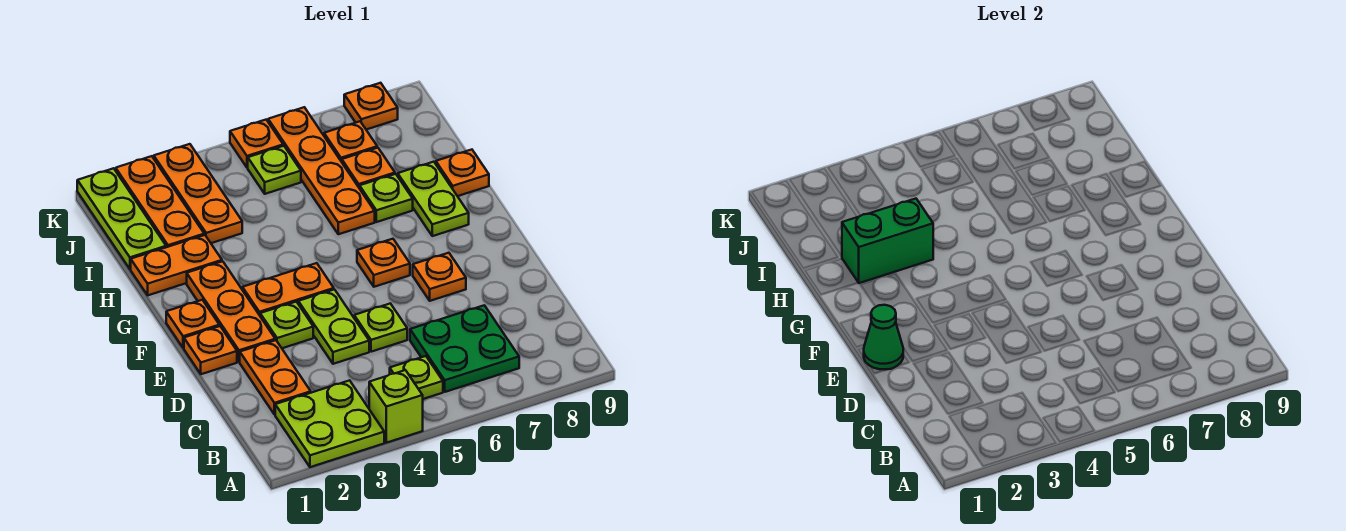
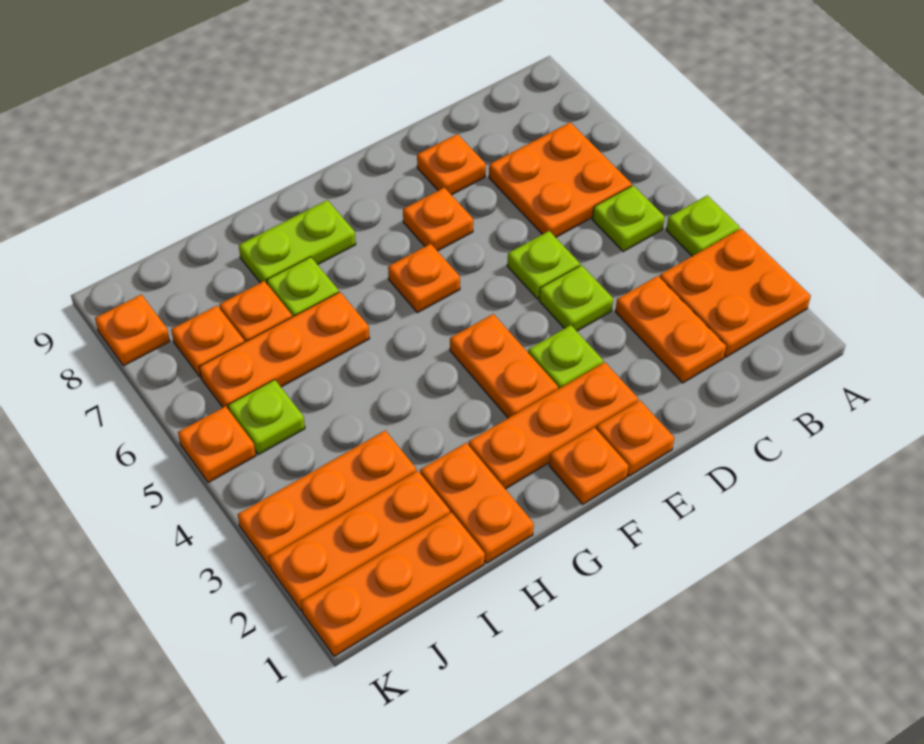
lime 2x2 plate [275,380,384,467] -> orange 2x2 plate [660,228,811,357]
lime 1x1 brick [369,370,423,443] -> lime 1x1 plate [666,195,740,256]
green 2x2 plate [410,305,519,392] -> orange 2x2 plate [489,122,632,237]
orange 1x2 plate [240,340,311,415] -> orange 1x2 plate turned to [615,276,726,383]
lime 1x2 plate [298,289,369,364] -> lime 1x1 plate [539,265,613,331]
green 1x1 cone [864,305,903,369] -> none
green 1x2 brick [842,199,933,283] -> none
orange 1x4 plate [268,107,375,234] -> orange 1x3 plate [199,292,370,410]
orange 1x1 plate [436,150,489,196] -> orange 1x1 plate moved to [417,134,486,195]
lime 1x3 plate [77,168,166,269] -> orange 1x3 plate [301,512,485,656]

